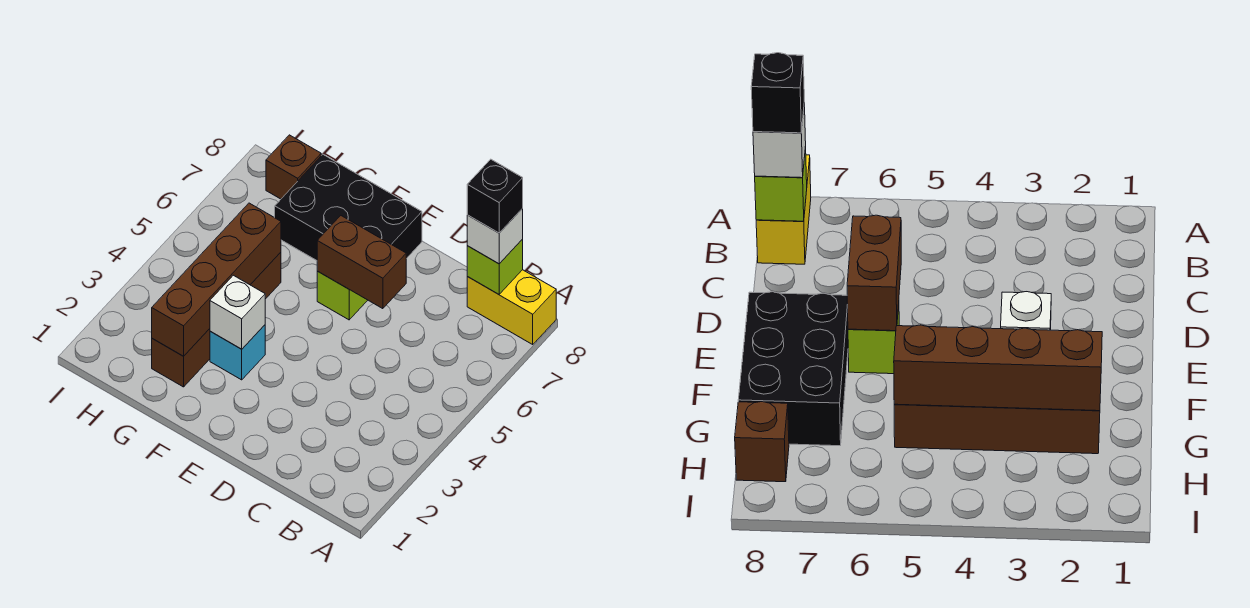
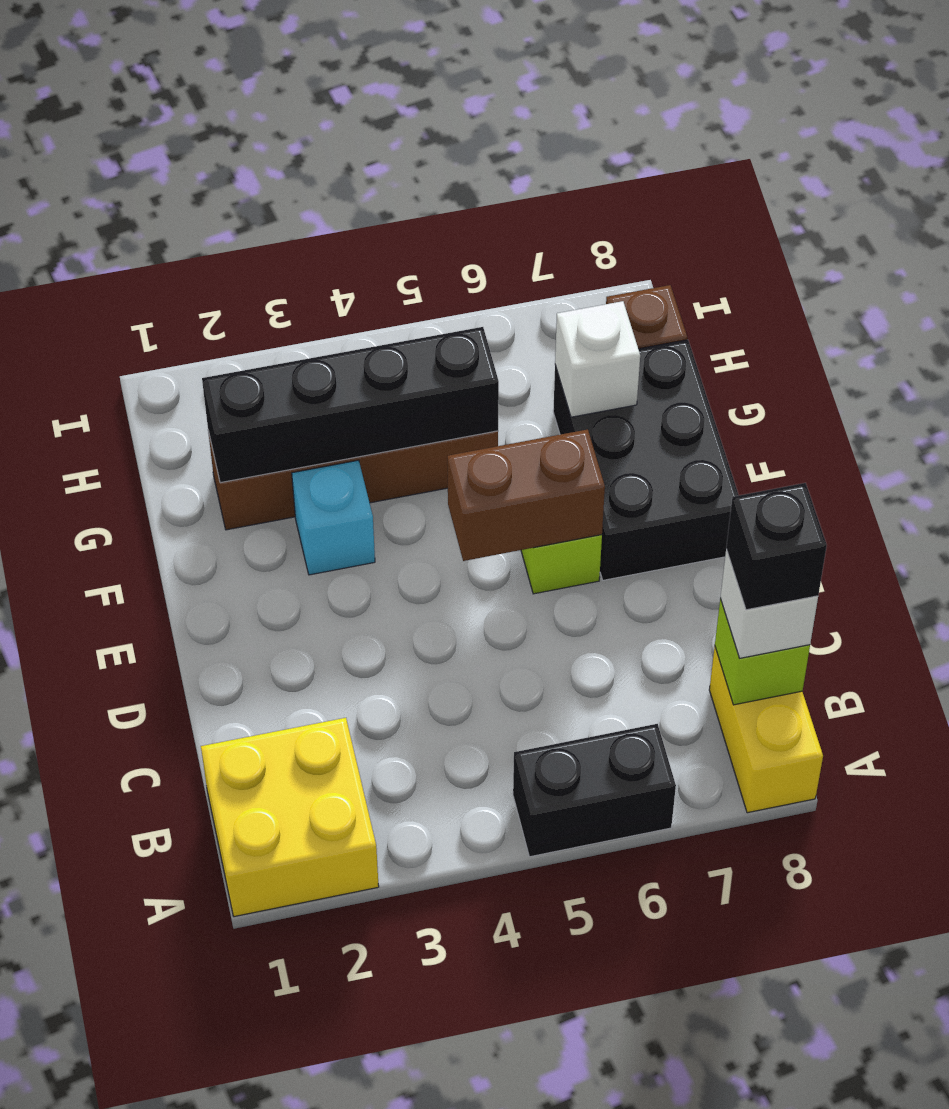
none -> yellow 2x2 brick [201,718,379,917]
none -> black 1x2 brick [513,724,676,857]
brown 1x2 brick [317,216,406,309] -> brown 1x2 brick turned to [447,429,605,561]
white 1x1 brick [210,275,265,349] -> white 1x1 brick moved to [555,301,640,417]
brown 1x4 brick [152,203,281,356] -> black 1x4 brick [202,327,499,483]

